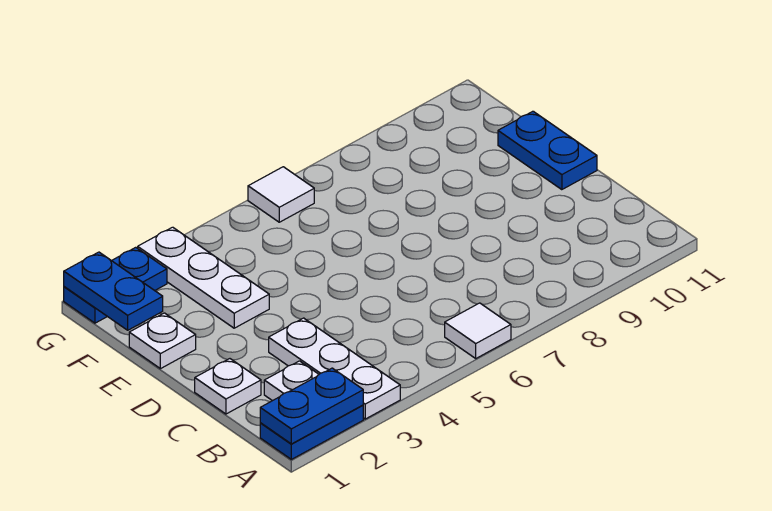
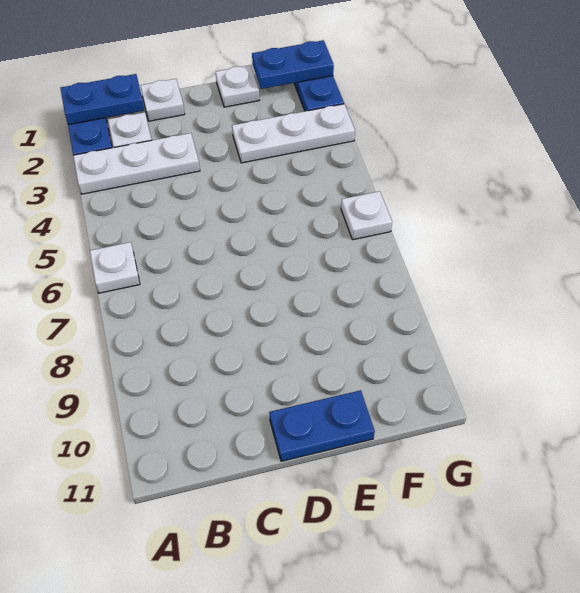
blue 1x2 plate [260,368,363,444] -> blue 1x2 plate turned to [60,74,144,125]
white 1x1 tile [445,303,511,358] -> white 1x1 plate [90,242,140,293]
white 1x1 tile [248,167,314,222] -> white 1x1 plate [341,191,392,240]

